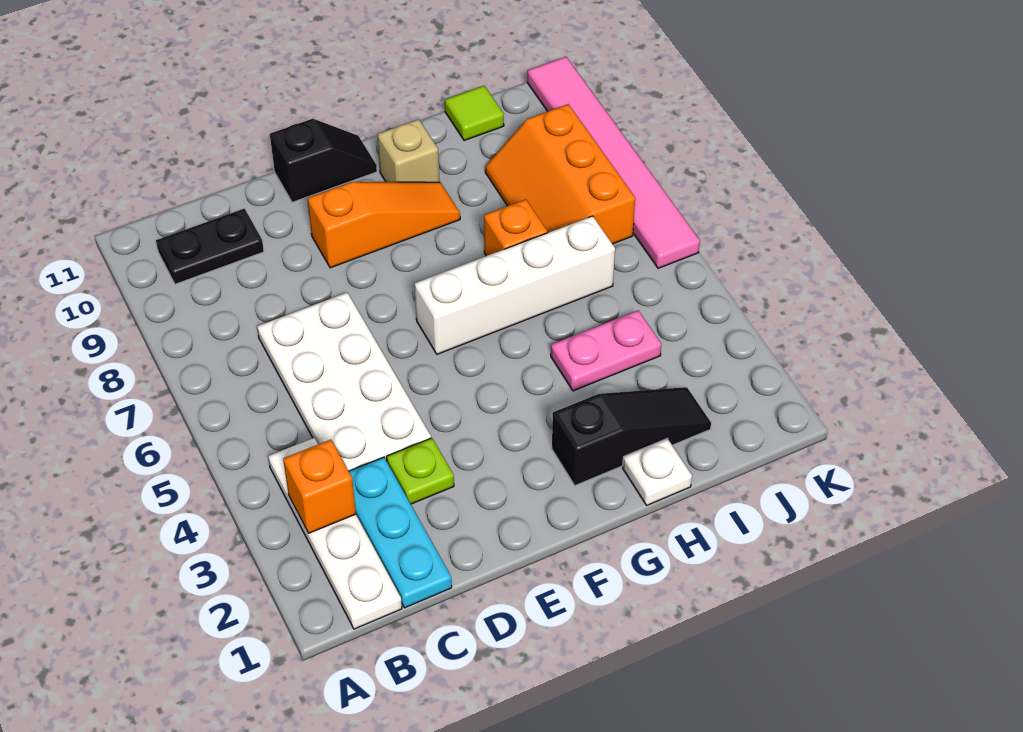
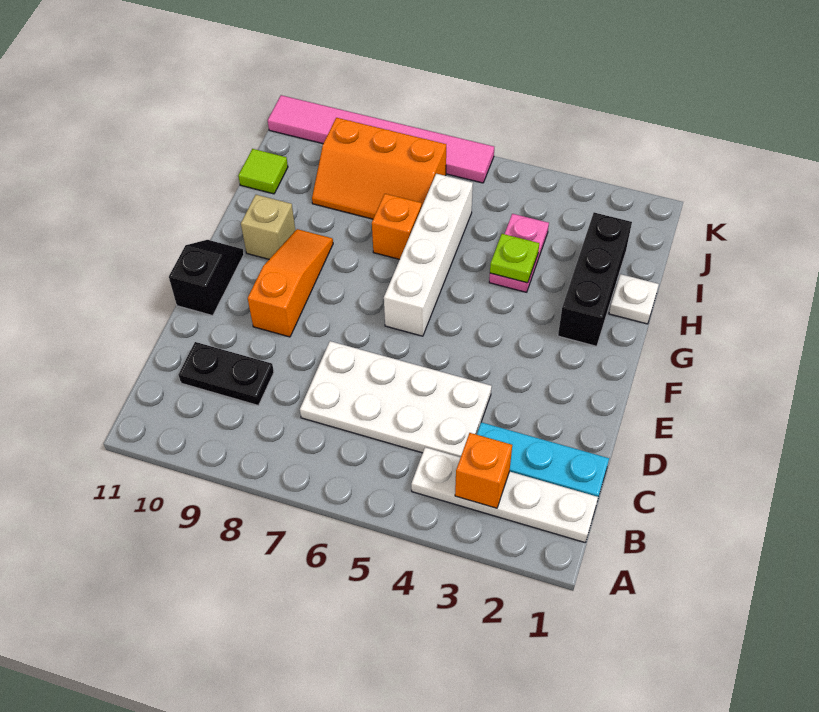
black 1x2 plate [156,209,264,284] -> black 1x2 plate turned to [178,342,274,406]
lime 1x1 plate [387,438,454,504] -> lime 1x1 plate moved to [490,234,539,283]
black 1x3 slope [552,387,711,486] -> black 1x3 brick [558,213,632,346]

